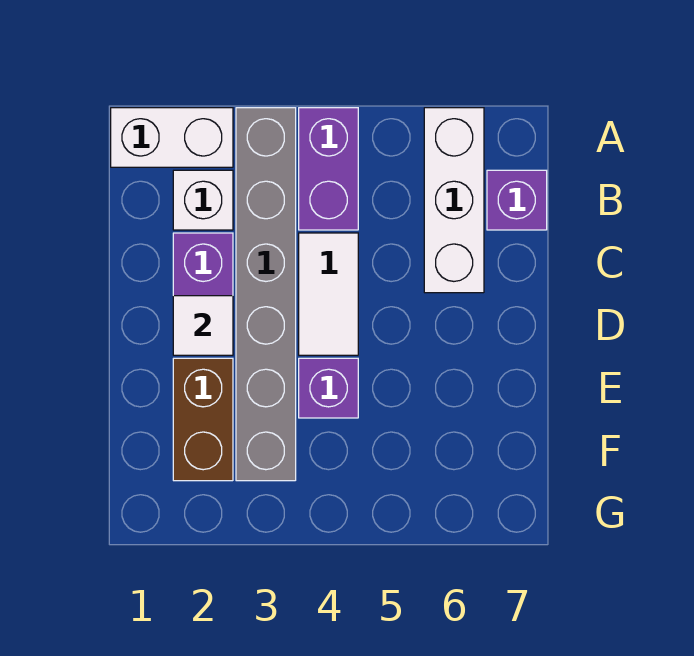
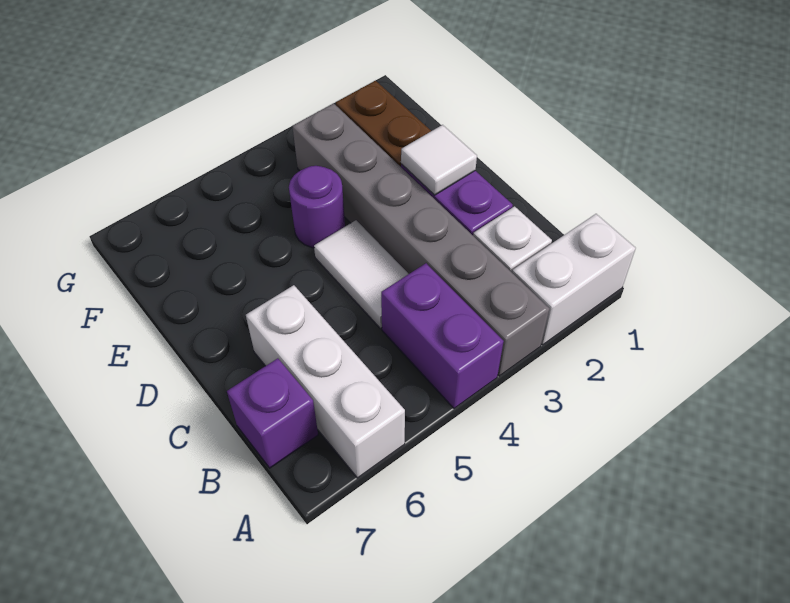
purple 1x1 brick [299,358,358,418] -> purple 1x1 round brick [289,166,345,248]

